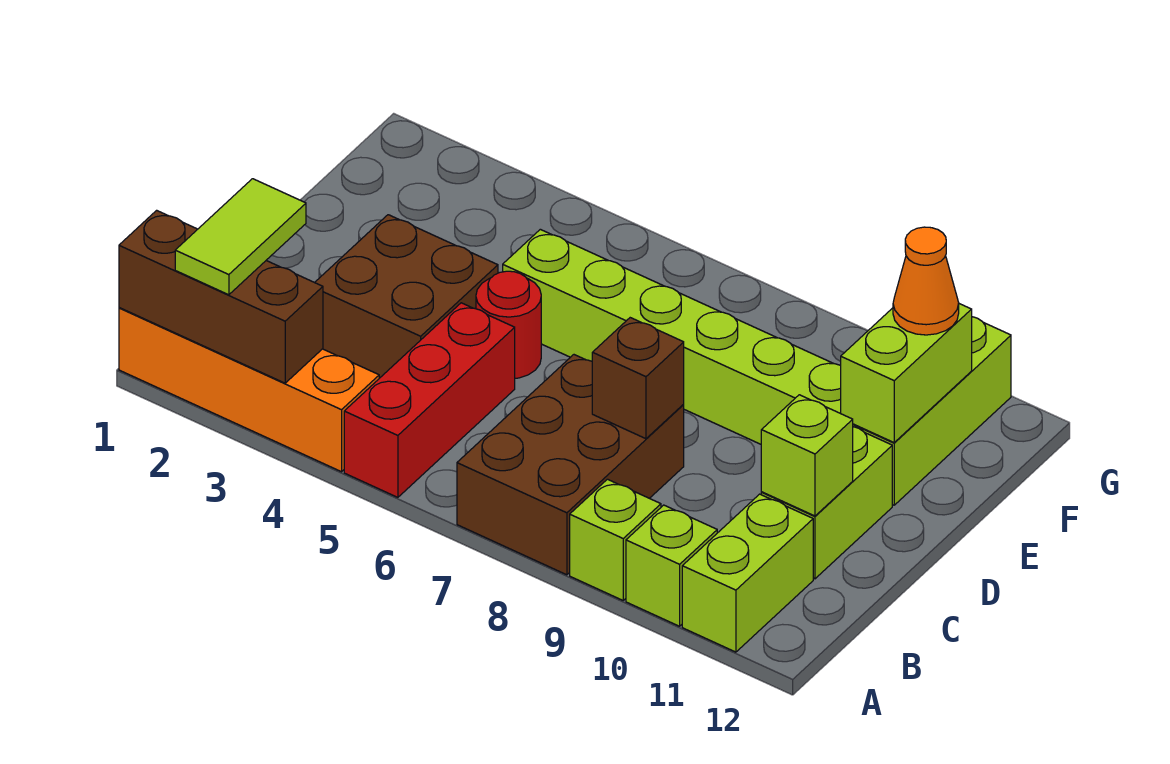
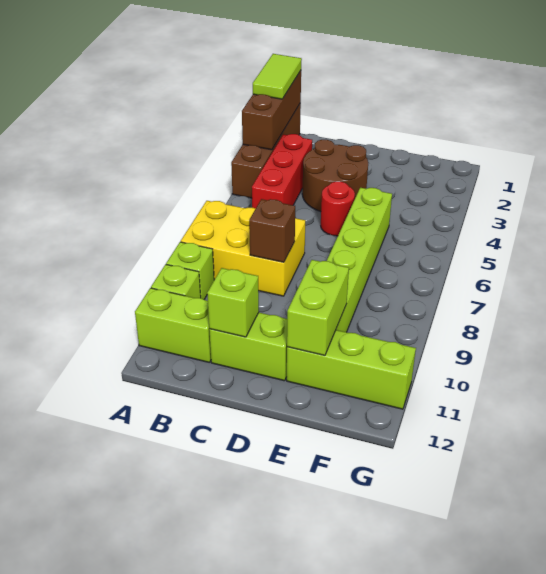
orange 1x4 brick [119,308,379,472] -> brown 1x4 brick [231,103,301,198]
lime 1x2 tile [175,179,306,295] -> lime 1x2 tile turned to [253,54,302,99]
red 1x3 brick [344,303,515,497] -> red 1x3 brick turned to [252,134,312,209]
brown 2x3 brick [457,355,684,575] -> yellow 2x3 brick [181,201,305,296]
brown 2x2 brick [315,215,498,378] -> brown 2x2 round brick [302,140,368,212]
lime 1x2 brick [841,304,972,442] -> lime 1x2 brick turned to [287,260,349,356]
orange 1x1 cone [893,227,959,335] -> none

